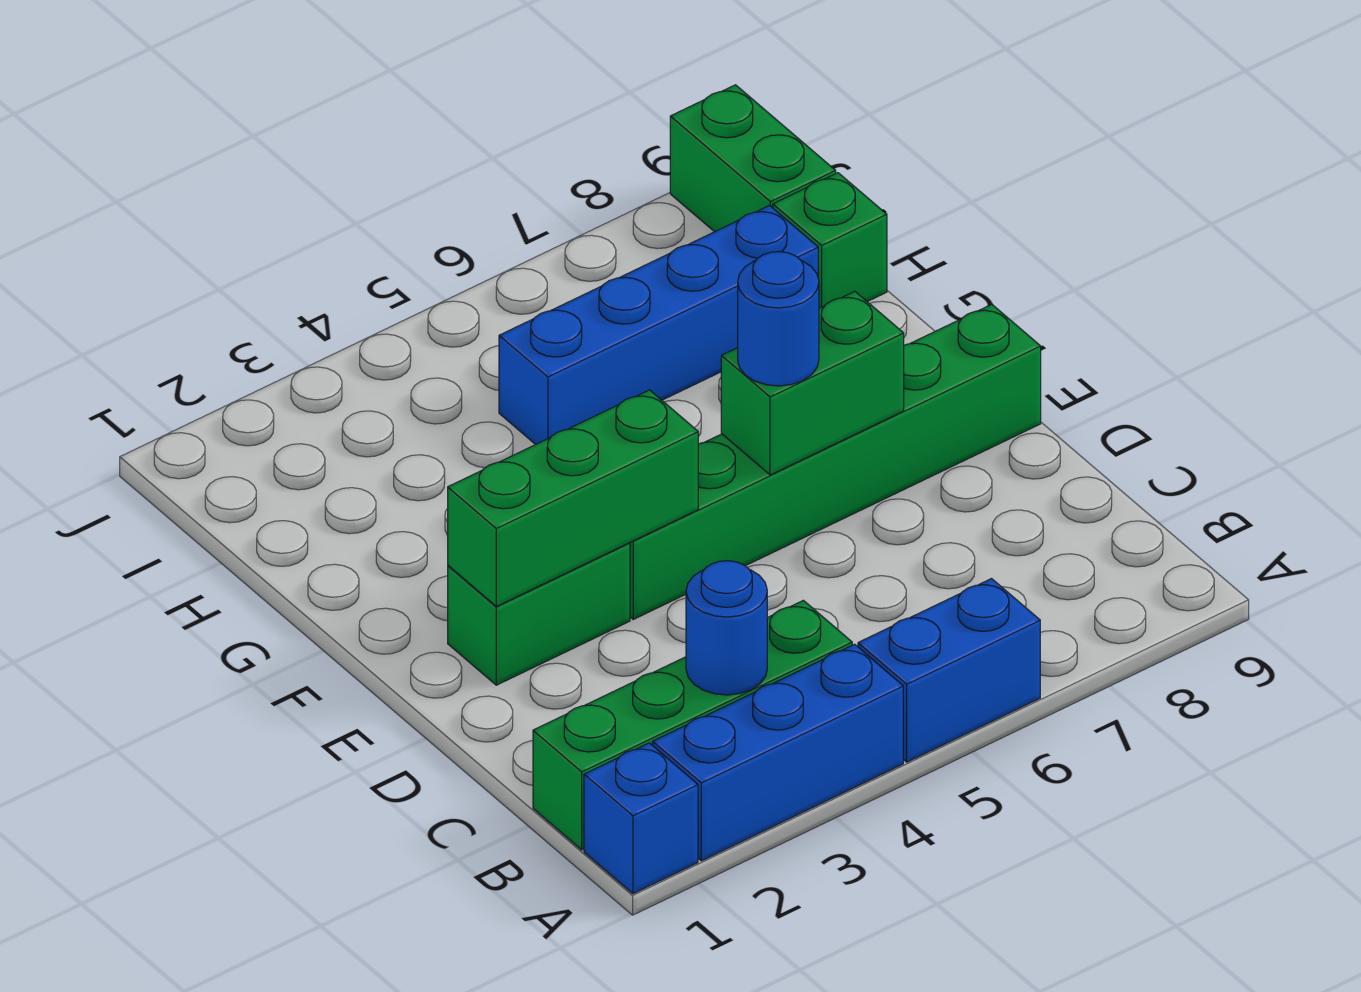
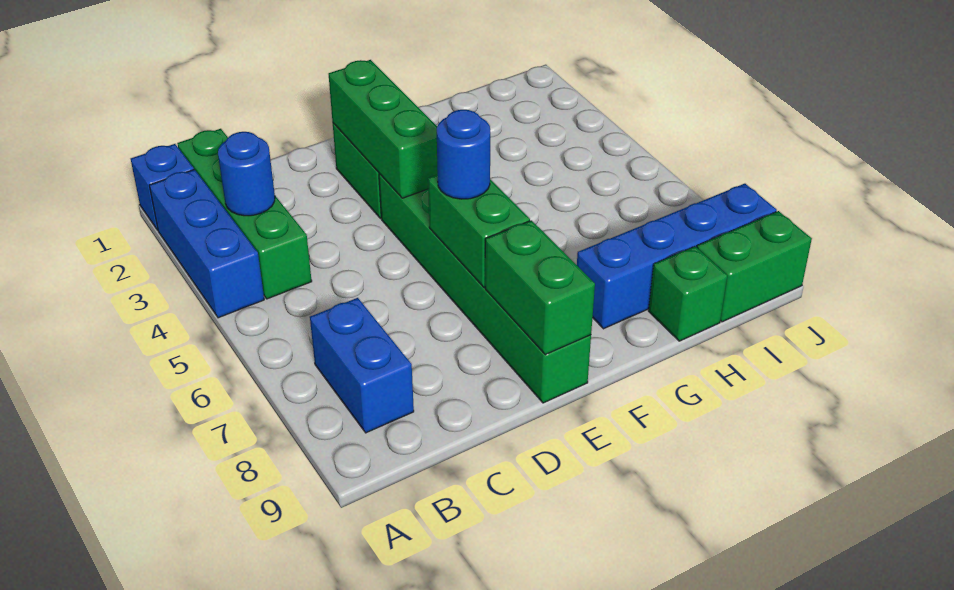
blue 1x2 brick [858,579,1040,762] -> blue 1x2 brick moved to [310,298,414,433]
none -> green 1x2 brick [485,220,595,355]
blue 1x4 brick [499,206,818,445] -> blue 1x4 brick turned to [577,184,777,329]

